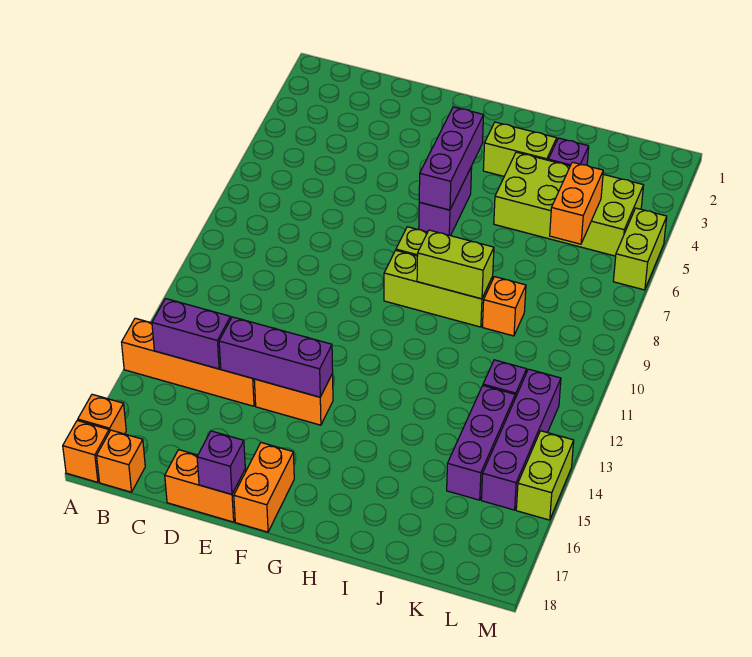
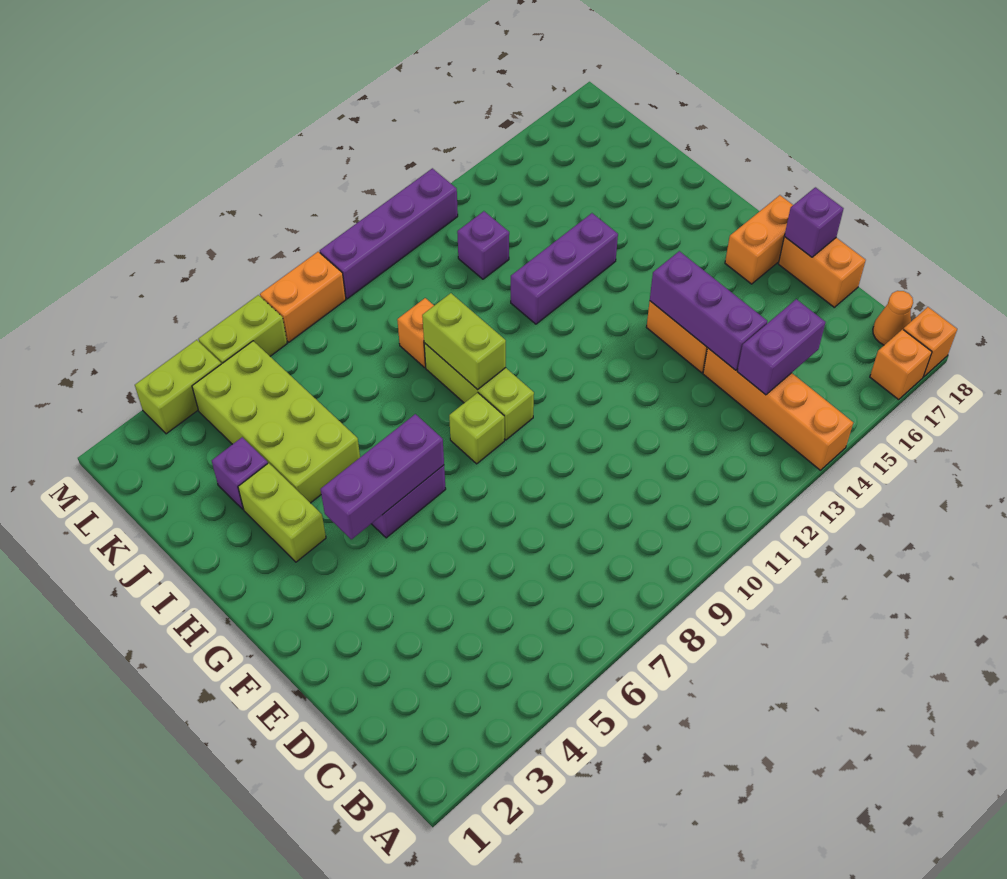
purple 1x2 brick [152,299,231,369] -> purple 1x2 brick turned to [737,299,826,395]
orange 1x1 brick [97,430,145,492] -> orange 1x1 cone [873,291,913,345]
orange 1x2 brick [550,162,603,244] -> orange 1x2 brick moved to [260,252,346,342]
purple 1x3 brick [447,386,515,500] -> purple 1x3 brick moved to [511,213,618,324]
purple 1x4 brick [481,369,561,510] -> purple 1x4 brick moved to [320,168,458,299]
lime 1x2 brick [516,431,574,520] -> lime 1x2 brick moved to [135,340,221,434]

